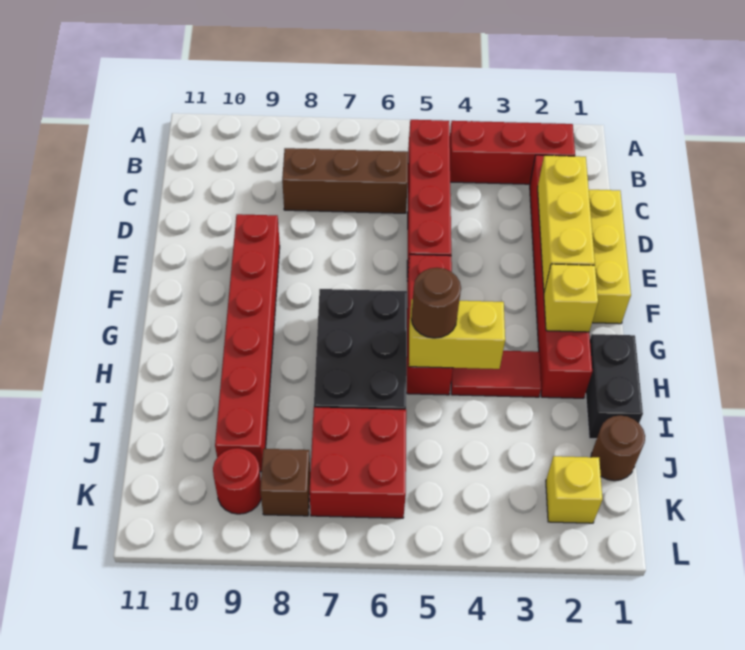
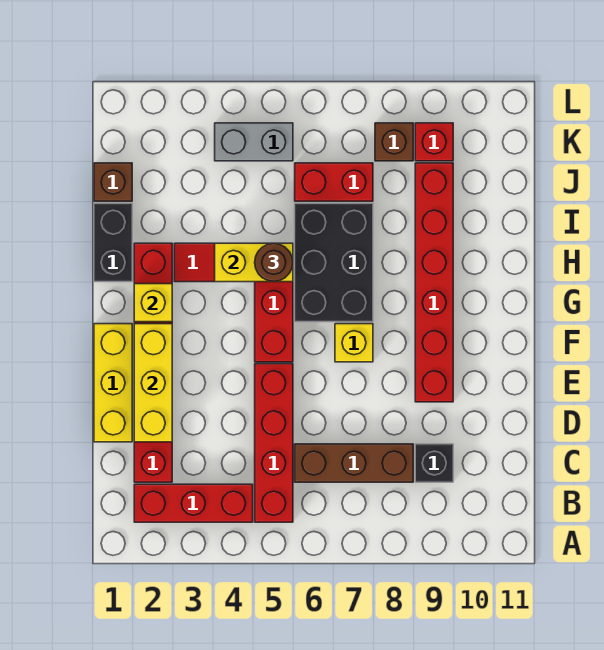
none -> black 1x1 brick [415,444,453,482]
brown 1x1 round brick [591,415,645,481] -> brown 1x1 brick [94,163,132,201]
red 2x2 brick [310,407,406,518] -> red 1x2 brick [295,163,373,201]
yellow 1x1 brick [546,456,603,523] -> yellow 1x1 brick moved to [335,324,373,362]
none -> grey 1x2 brick [215,123,293,161]
red 1x1 round brick [213,448,261,514] -> red 1x1 brick [415,123,453,161]

